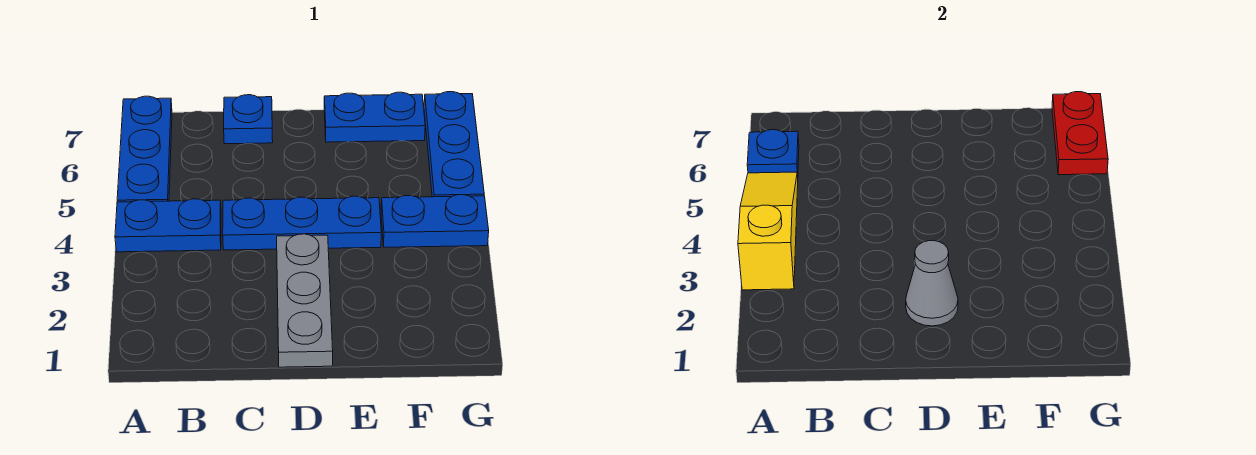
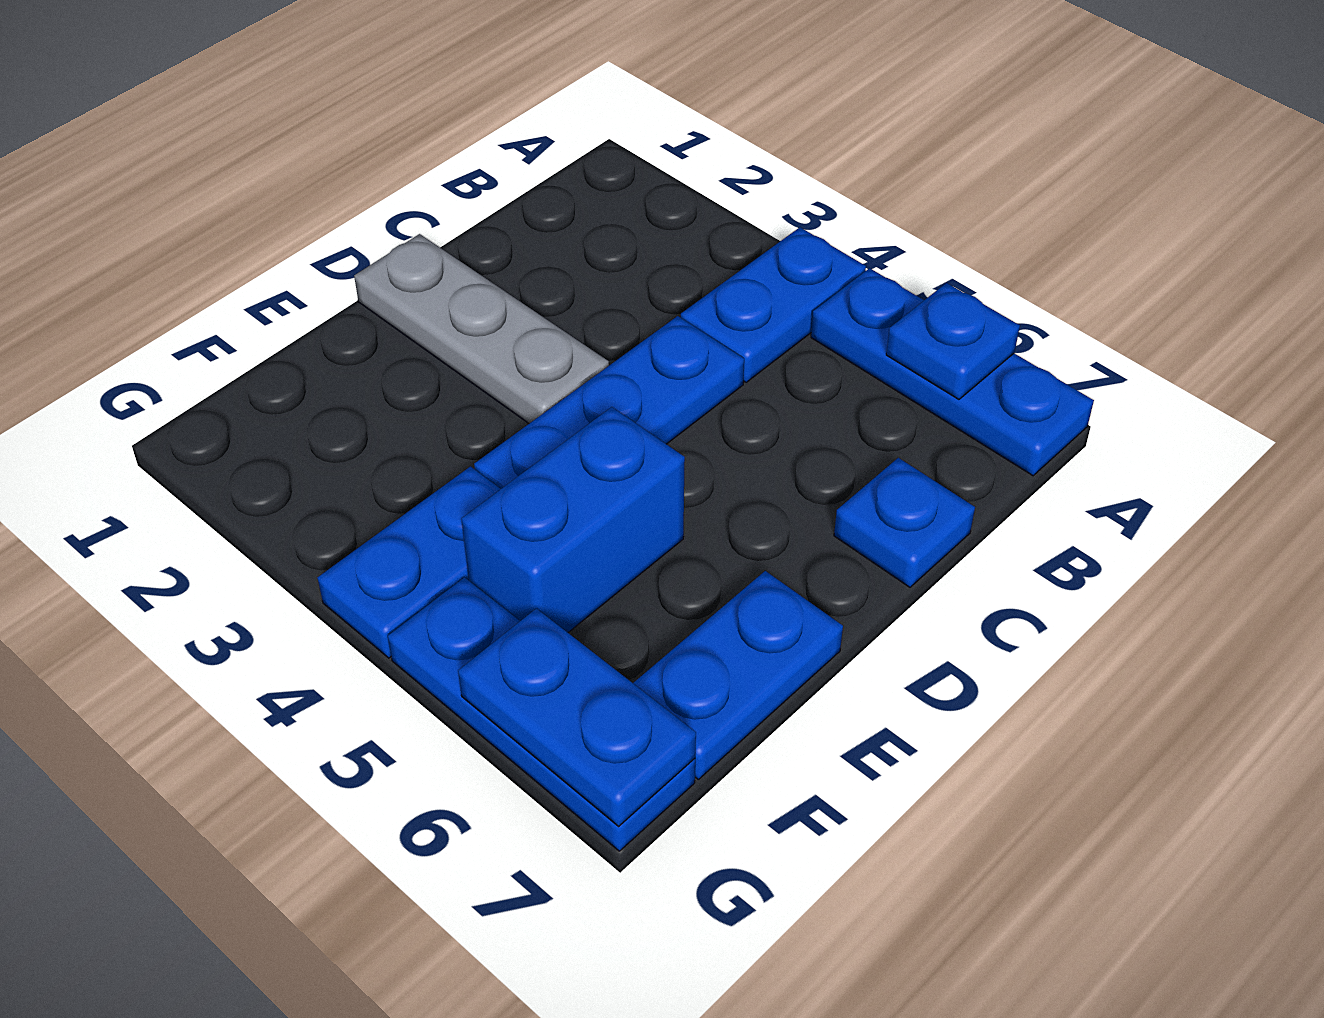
yellow 1x3 slope [738,172,798,290] -> none
grey 1x1 cone [906,241,958,326] -> none
none -> blue 1x2 brick [461,407,685,632]
red 1x2 plate [1052,92,1108,175] -> blue 1x2 plate [458,608,696,826]

